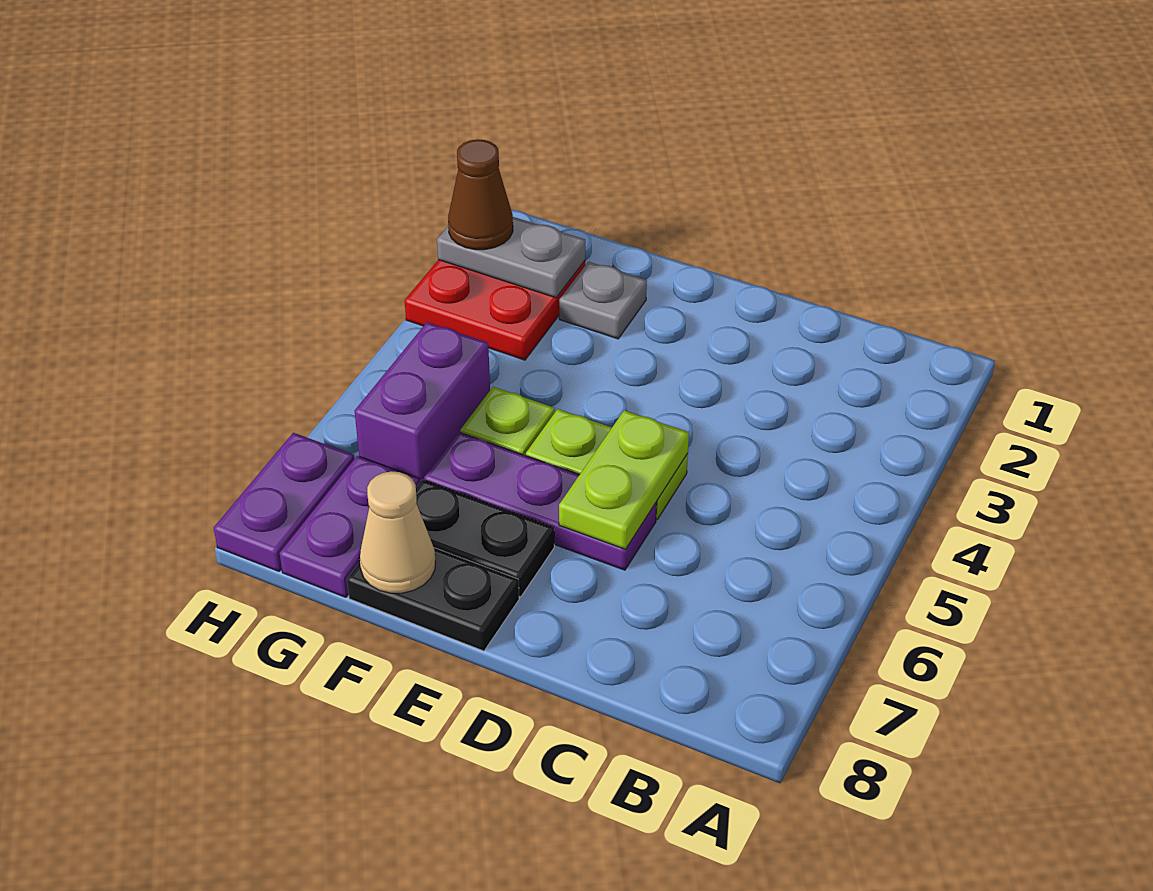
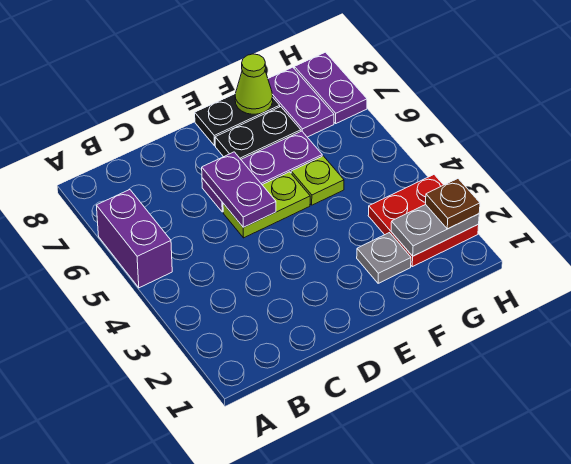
lime 1x2 plate [559,410,689,549] -> purple 1x2 plate [202,152,276,227]
tan 1x1 cone [360,471,435,593] -> lime 1x1 cone [235,54,273,114]
purple 1x2 brick [355,322,490,482] -> purple 1x2 brick moved to [96,190,172,288]
brown 1x1 cone [448,140,513,250] -> brown 1x1 plate [426,179,480,229]

